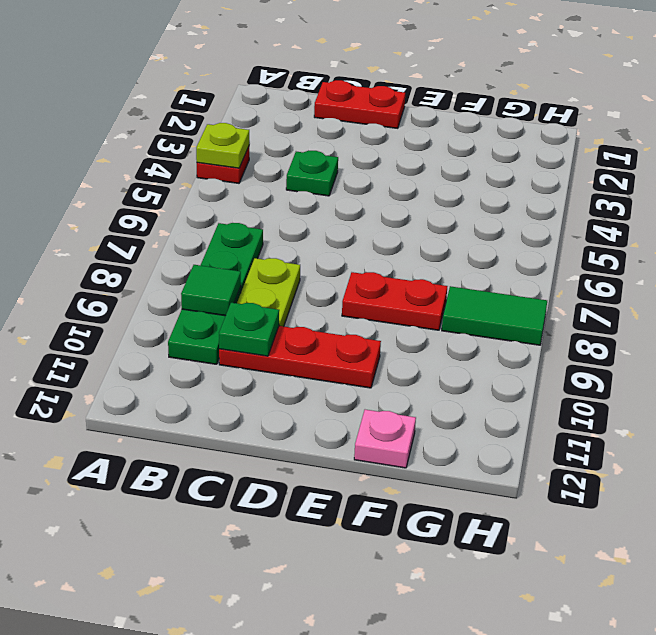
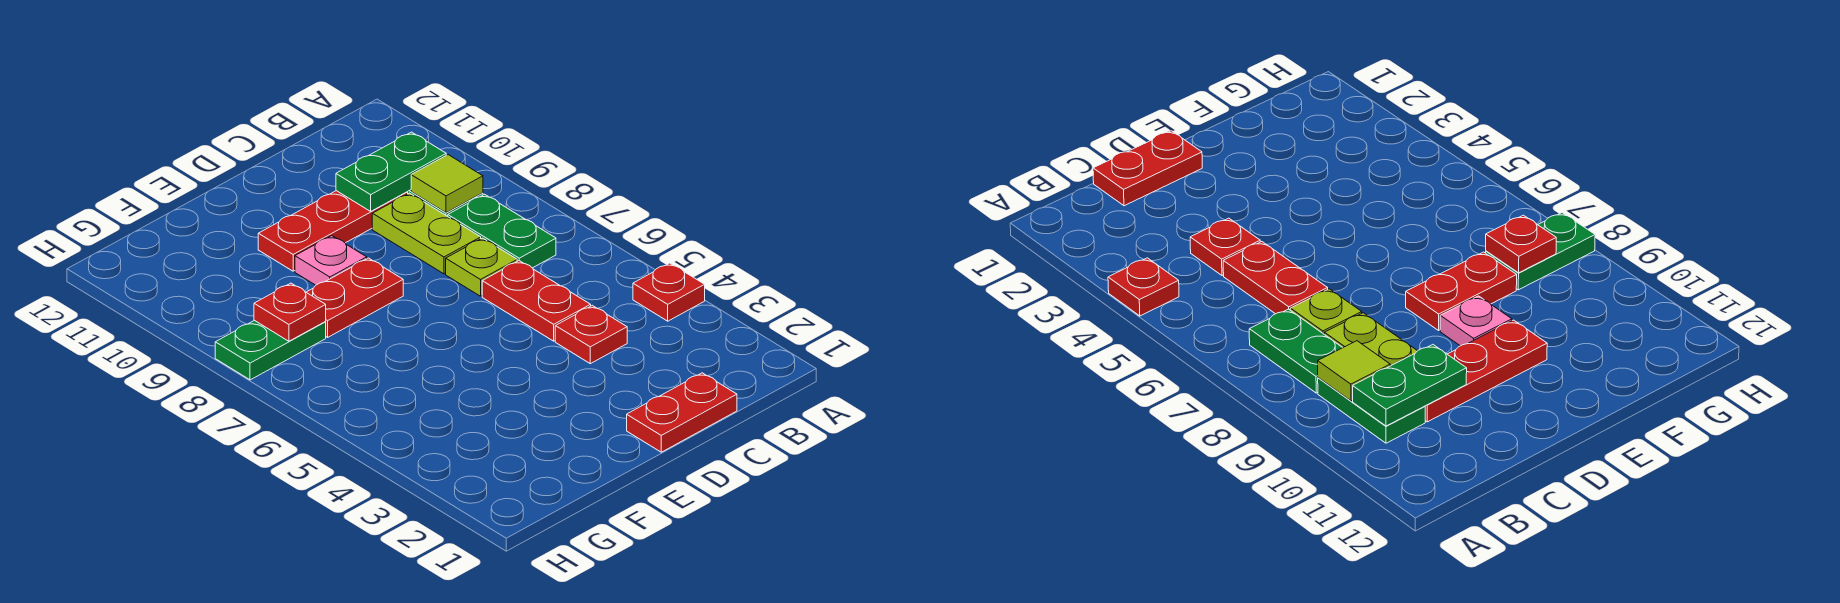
lime 1x1 plate [196,123,249,168] -> lime 1x1 plate moved to [446,238,517,296]
green 1x1 tile [181,265,241,316] -> lime 1x1 tile [411,155,483,213]
green 1x1 plate [286,150,338,196] -> red 1x1 plate [555,305,627,364]
none -> red 1x2 plate [482,261,591,341]
green 1x1 plate [219,303,279,356] -> green 1x2 plate [336,132,446,211]
pink 1x1 plate [354,410,416,468] -> pink 1x1 plate moved to [295,236,367,285]
green 1x2 tile [442,286,547,345] -> green 1x2 plate [215,320,326,380]
none -> red 1x1 plate [254,283,326,341]

